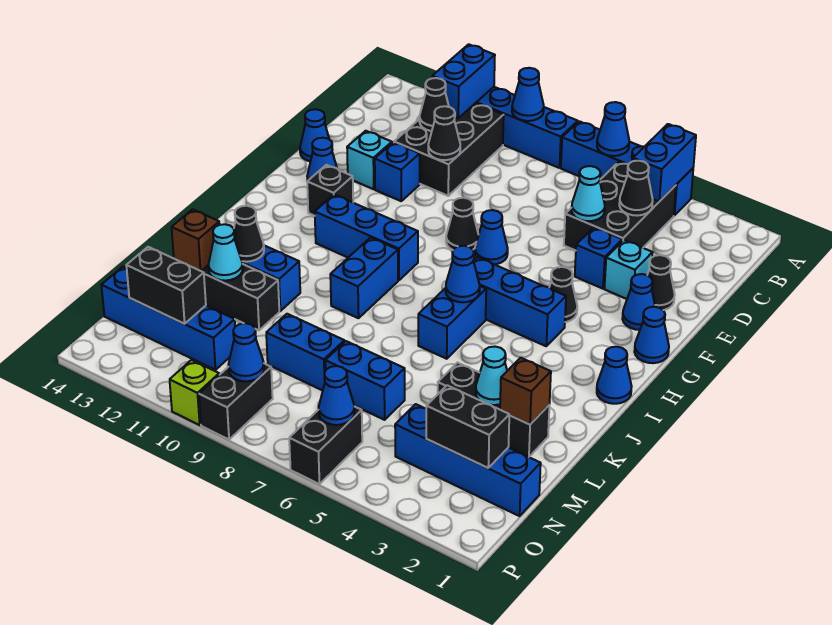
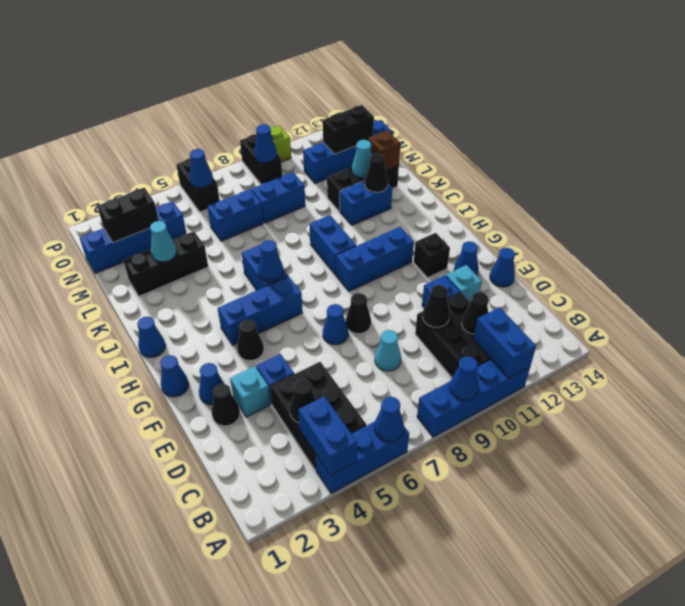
blue 1x4 brick [561,121,693,215] -> blue 1x3 brick [315,421,409,494]
cyan 1x1 cone [572,166,605,221] -> cyan 1x1 cone moved to [375,330,401,371]
brown 1x1 brick [500,358,551,424] -> none

